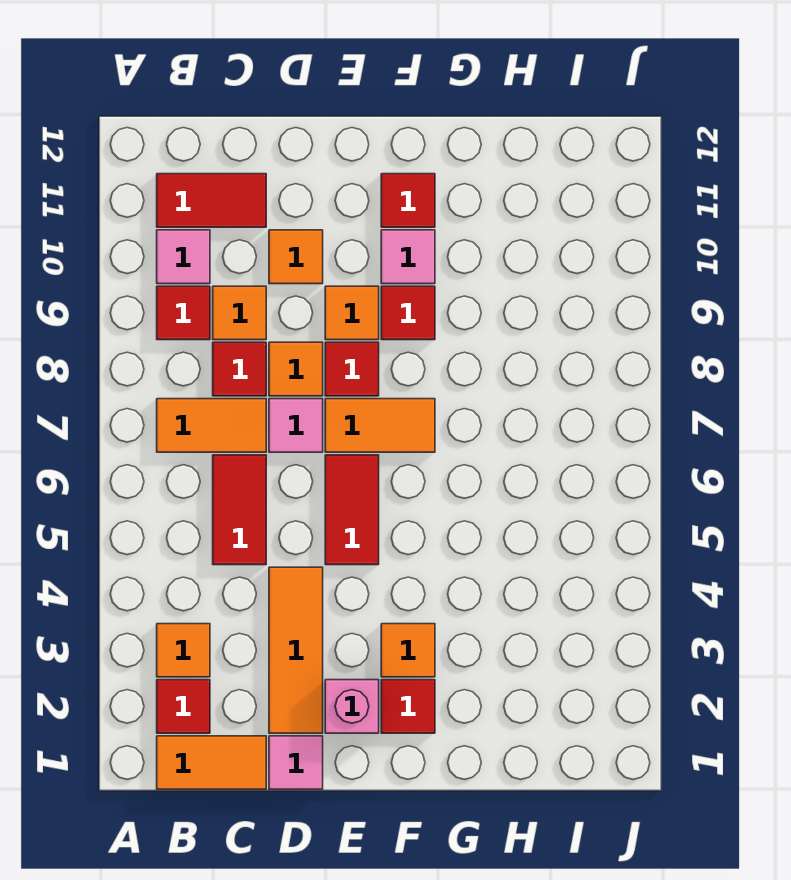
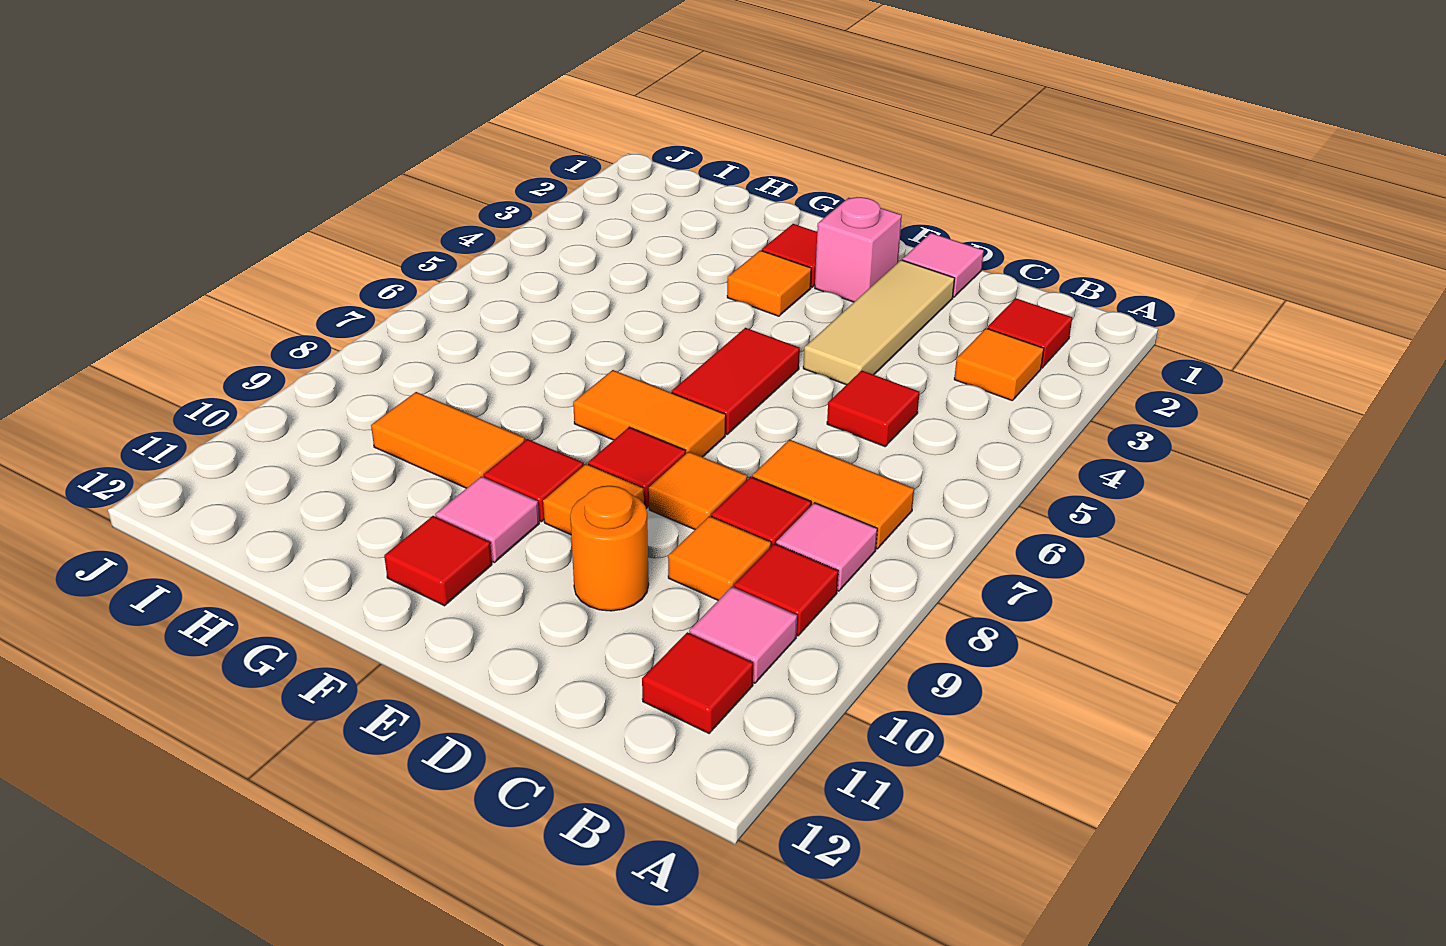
orange 1x2 tile [157,736,266,789] -> orange 1x2 tile moved to [371,392,525,488]
red 1x2 tile [157,174,266,227] -> red 1x1 tile [642,632,753,733]
red 1x2 tile [213,455,266,565] -> red 1x1 tile [827,370,919,447]
orange 1x3 tile [269,567,323,733] -> tan 1x3 tile [803,260,955,385]
pink 1x1 tile [269,399,323,452] -> pink 1x1 tile moved to [776,503,877,591]
orange 1x1 tile [269,230,323,284] -> orange 1x1 round brick [570,486,649,611]

